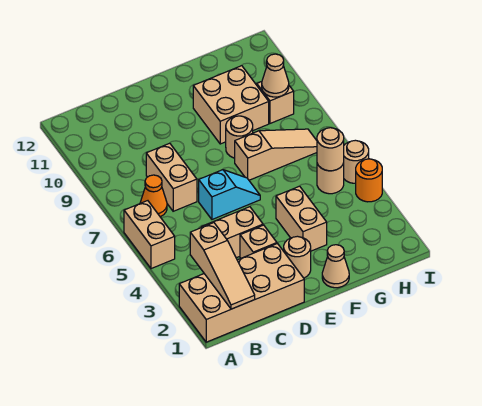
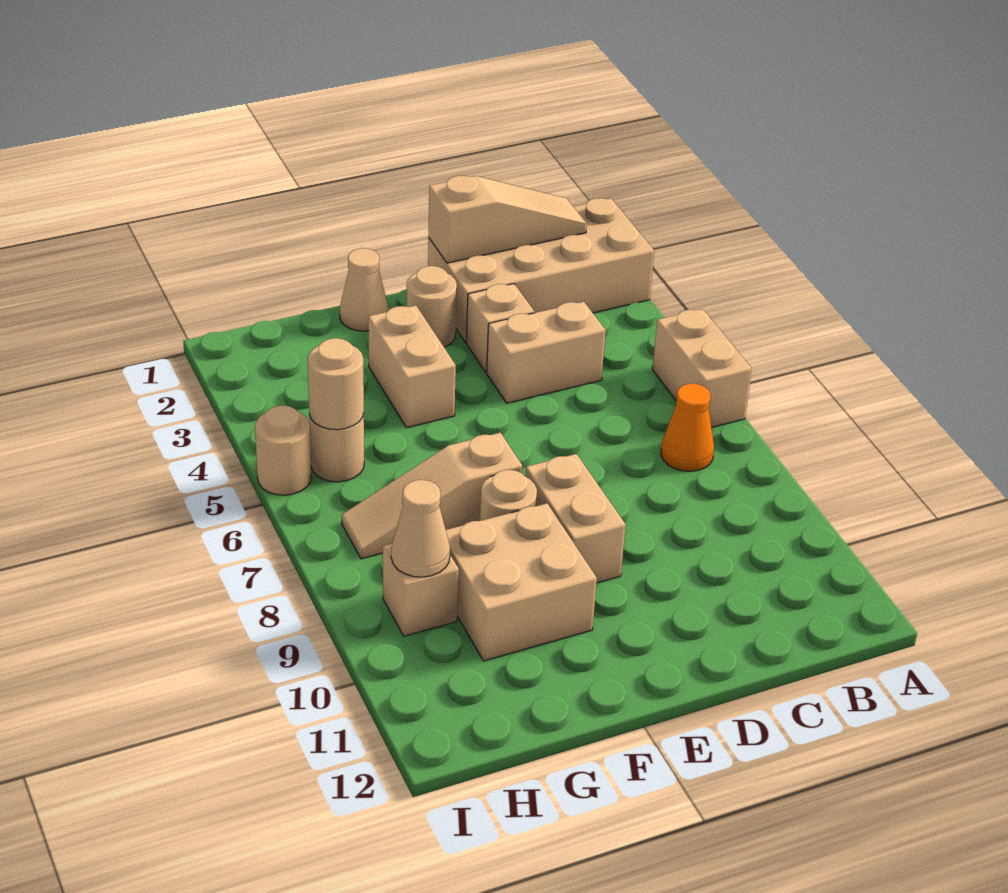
tan 1x3 slope [190,223,255,309] -> tan 1x3 slope turned to [429,176,587,263]
tan 1x2 brick [146,143,197,211] -> tan 1x2 brick moved to [525,454,626,583]
cyan 1x2 slope [199,170,260,219] -> none
orange 1x1 round brick [356,159,382,202] -> none

